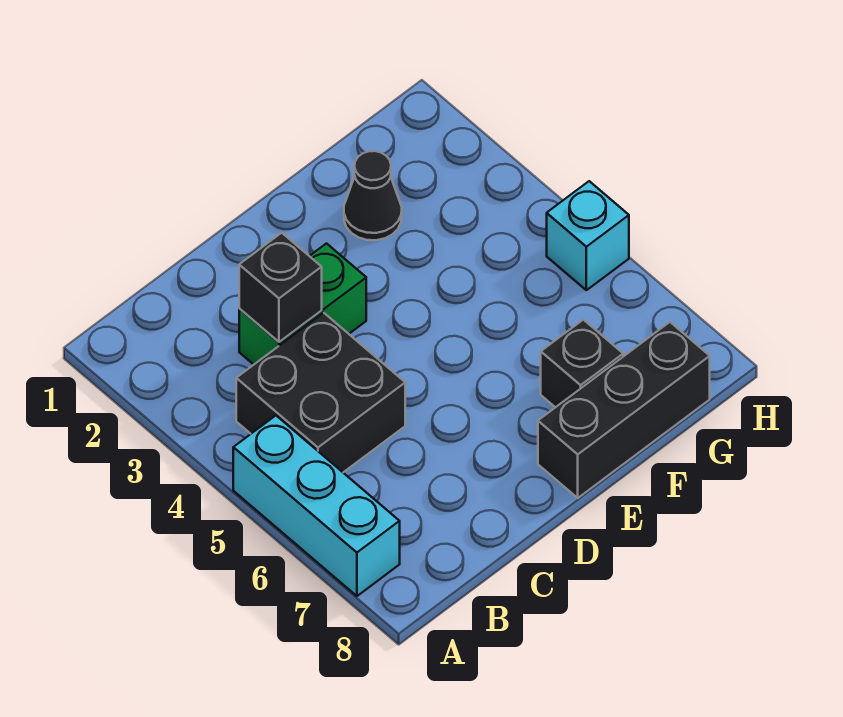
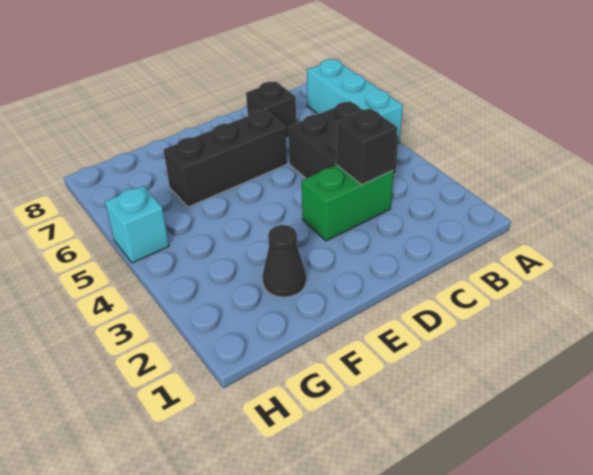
black 1x3 brick [538,322,710,498] -> black 1x3 brick moved to [164,110,287,207]
black 1x1 brick [541,320,623,407] -> black 1x1 brick moved to [246,82,296,137]

